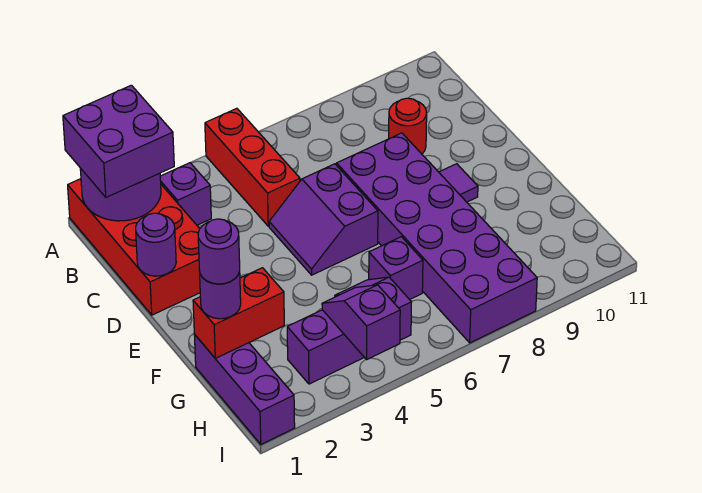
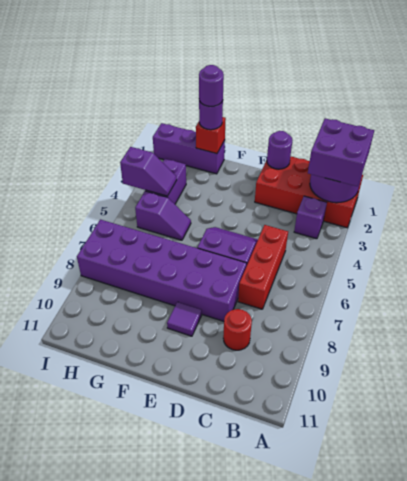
red 1x3 brick [205,108,300,226] -> red 1x3 brick turned to [238,225,288,309]
red 1x2 brick [193,268,284,358] -> red 1x1 brick [196,117,226,154]
purple 1x1 brick [369,237,423,300] -> none

